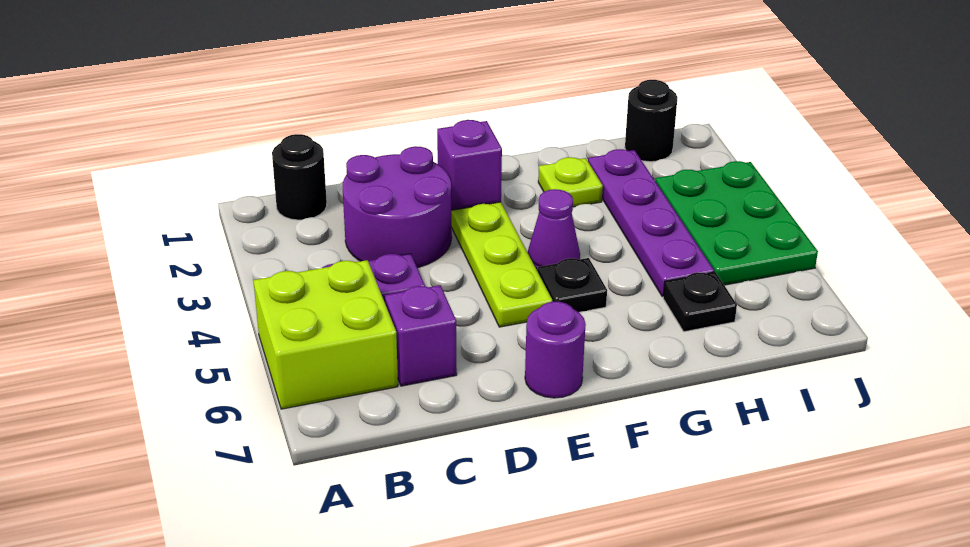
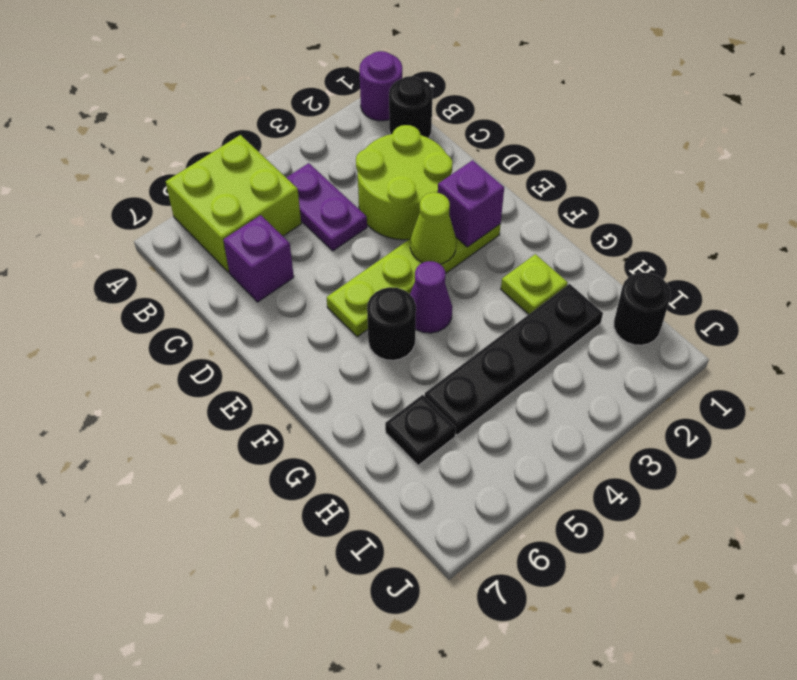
purple 2x2 round brick [343,146,452,268] -> lime 2x2 round brick [356,125,452,240]
none -> lime 1x1 cone [410,192,456,264]
purple 1x1 round brick [525,302,586,398] -> purple 1x1 round brick moved to [359,51,402,121]
black 1x1 plate [538,258,607,312] -> black 1x1 round brick [367,287,416,360]
purple 1x4 plate [588,149,714,297] -> black 1x4 plate [425,284,603,435]
green 2x3 plate [655,161,818,285] -> none

